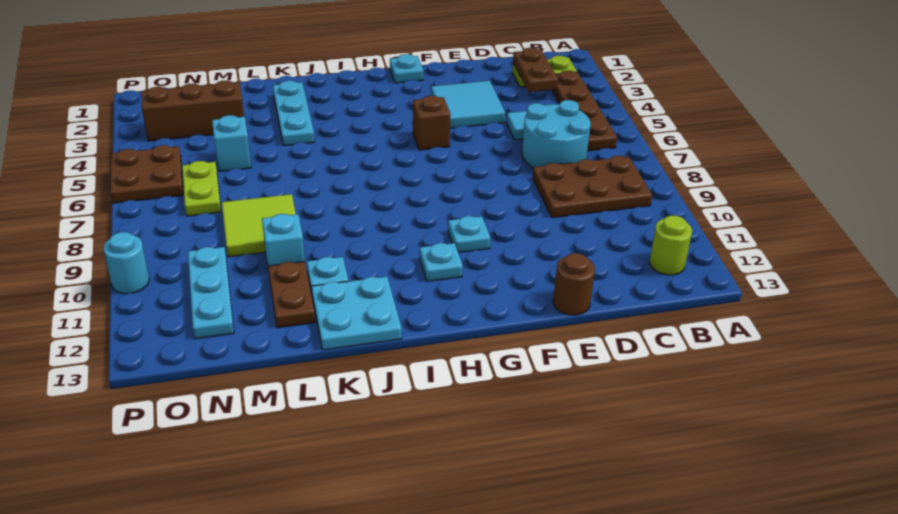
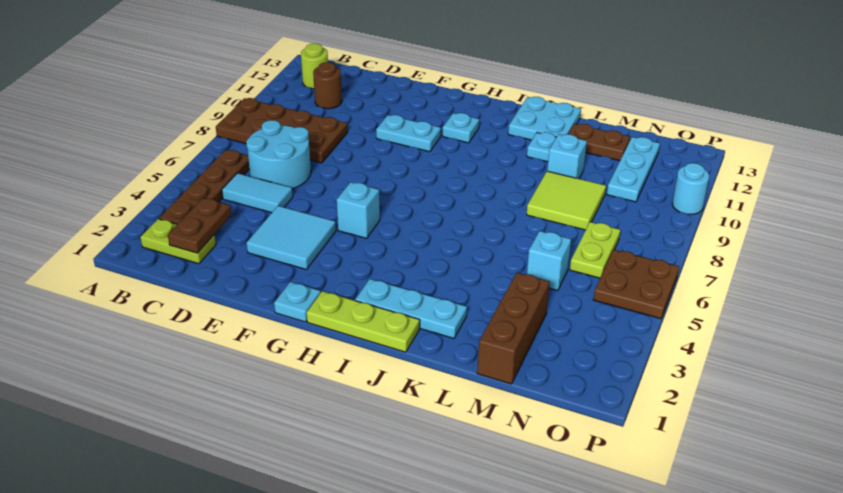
brown 2x3 plate [533,156,652,218] -> brown 2x4 plate [216,98,348,163]
brown 1x1 round brick [553,253,595,315] -> brown 1x1 round brick moved to [313,62,342,109]
brown 1x1 brick [413,96,450,150] -> cyan 1x1 brick [337,182,380,238]
cyan 1x1 plate [448,216,490,253] -> cyan 1x2 plate [376,115,441,152]
none -> lime 1x3 plate [307,291,420,352]
cyan 1x3 plate [273,81,315,146] -> cyan 1x3 plate turned to [355,279,467,338]
brown 1x2 plate [268,262,315,328] -> brown 1x2 plate turned to [569,124,630,161]
brown 1x3 brick [141,81,244,141] -> brown 1x3 brick turned to [477,273,550,384]

